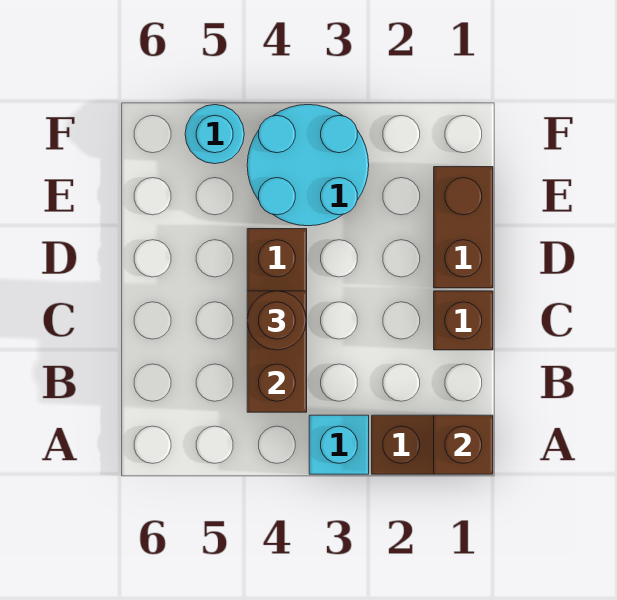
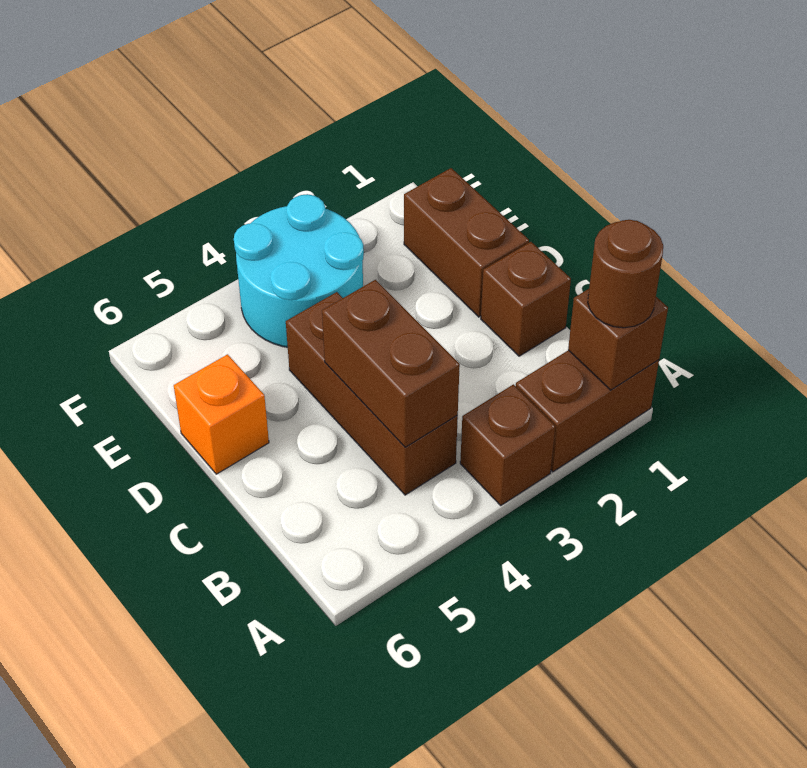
cyan 1x1 brick [309,415,369,474] -> brown 1x1 brick [460,384,555,505]
brown 1x1 round brick [247,291,306,350] -> brown 1x1 round brick moved to [588,220,663,328]
none -> orange 1x1 brick [174,354,269,474]
cyan 1x1 round brick [185,105,244,164] -> none

